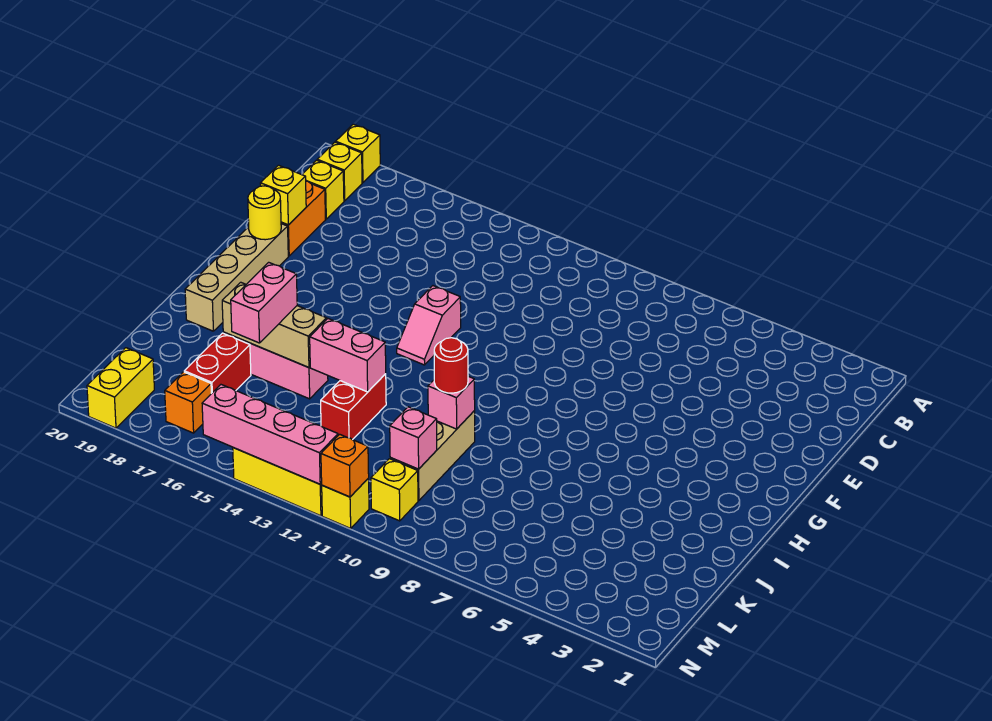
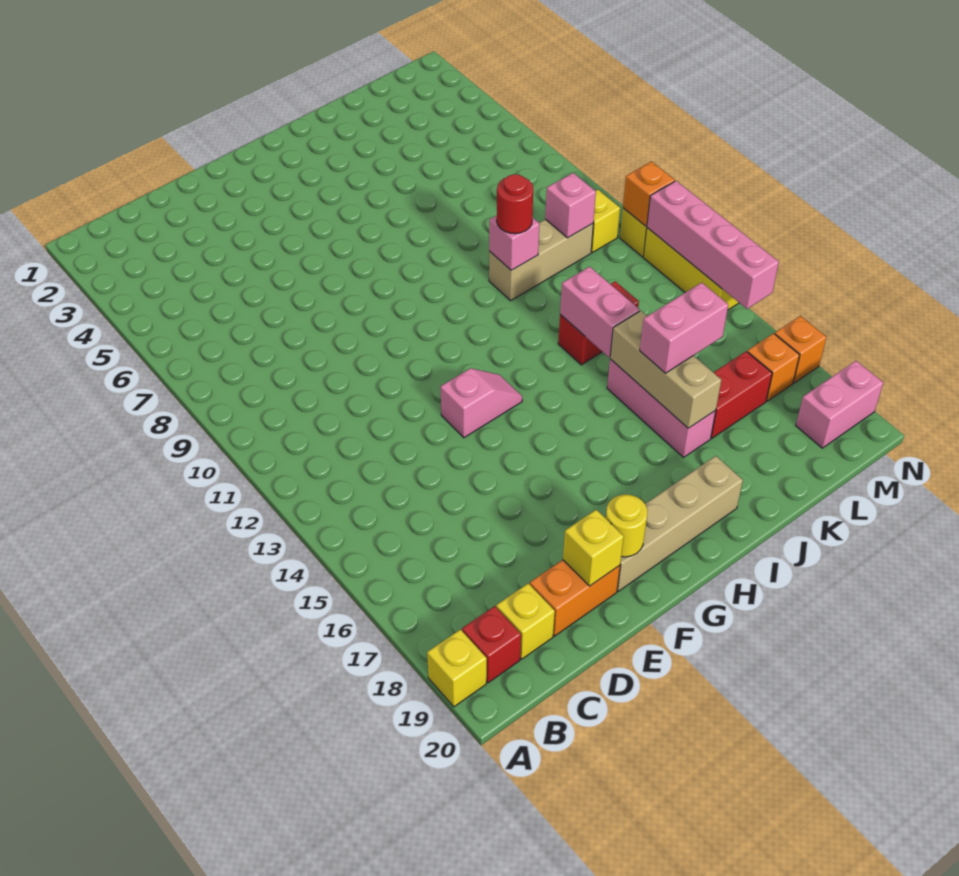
yellow 1x1 brick [317,142,362,201] -> red 1x1 brick [462,606,521,683]
yellow 1x2 brick [87,348,154,428] -> pink 1x2 brick [796,361,883,448]
none -> orange 1x1 brick [775,316,826,383]

